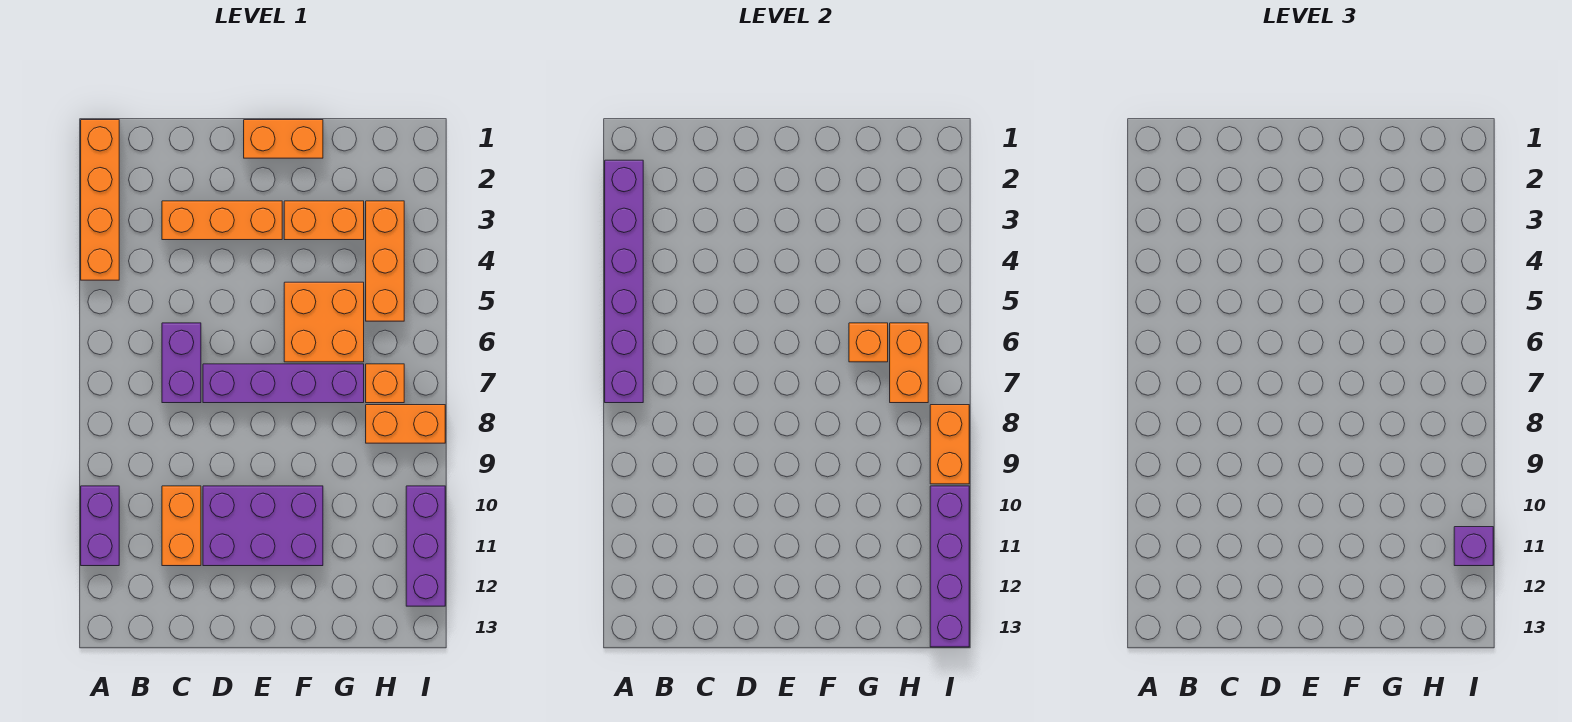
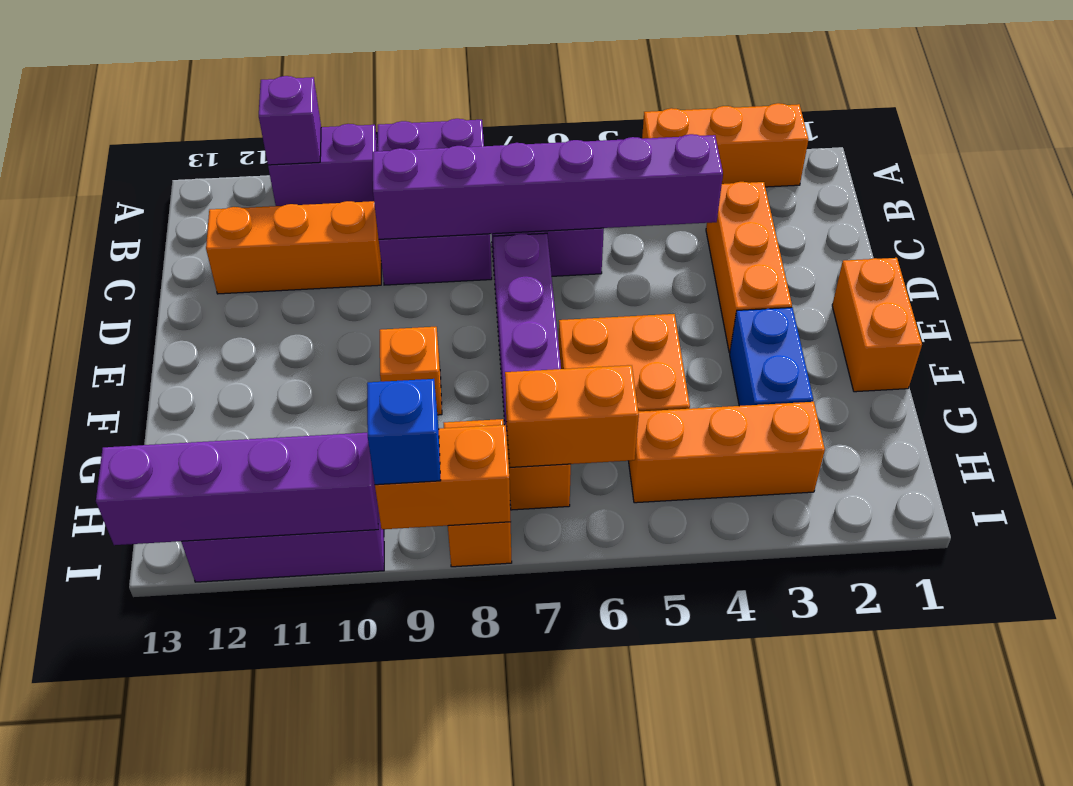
orange 1x4 brick [81,120,119,280] -> orange 1x3 brick [642,103,808,187]
purple 1x6 brick [605,160,643,403] -> purple 1x6 brick moved to [373,134,723,239]
orange 1x2 brick [162,486,201,566] -> orange 1x3 brick [206,201,381,294]
purple 2x3 brick [203,486,323,566] -> purple 2x3 brick moved to [378,119,492,285]
orange 1x2 brick [284,201,364,240] -> blue 1x2 brick [730,308,813,406]
orange 1x1 brick [849,323,888,362] -> orange 1x1 brick moved to [380,327,442,415]
none -> blue 1x1 brick [367,379,441,485]
purple 1x1 brick [1454,527,1493,566] -> purple 1x1 brick moved to [259,76,321,165]

